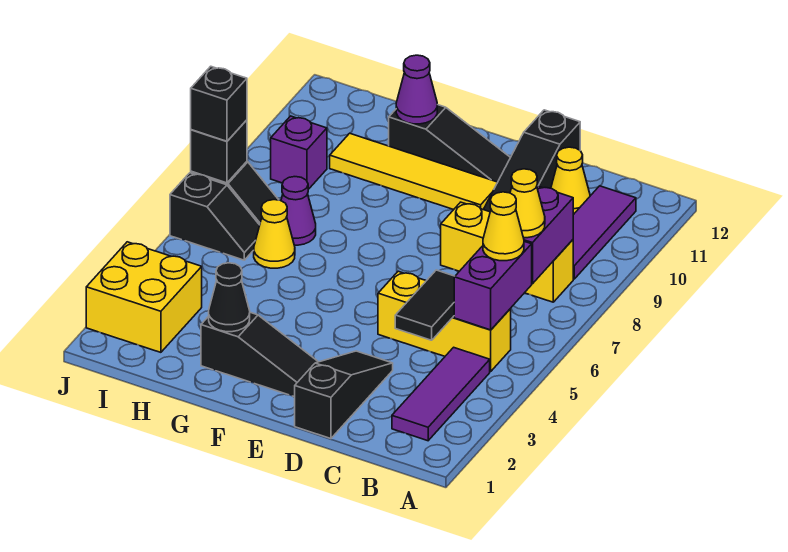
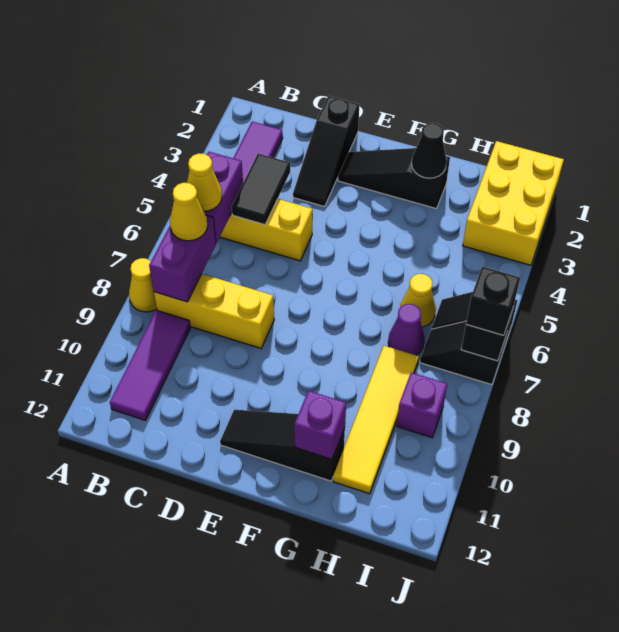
yellow 1x1 cone [551,147,590,215] -> yellow 1x1 cone moved to [129,258,157,312]
black 1x3 slope [483,110,580,212] -> none
yellow 1x4 tile [330,133,498,210] -> yellow 1x4 tile turned to [333,346,419,494]
purple 1x1 cone [396,55,437,124] -> purple 1x1 brick [294,391,346,459]
yellow 2x2 brick [86,242,202,352] -> yellow 2x3 brick [463,141,564,265]

